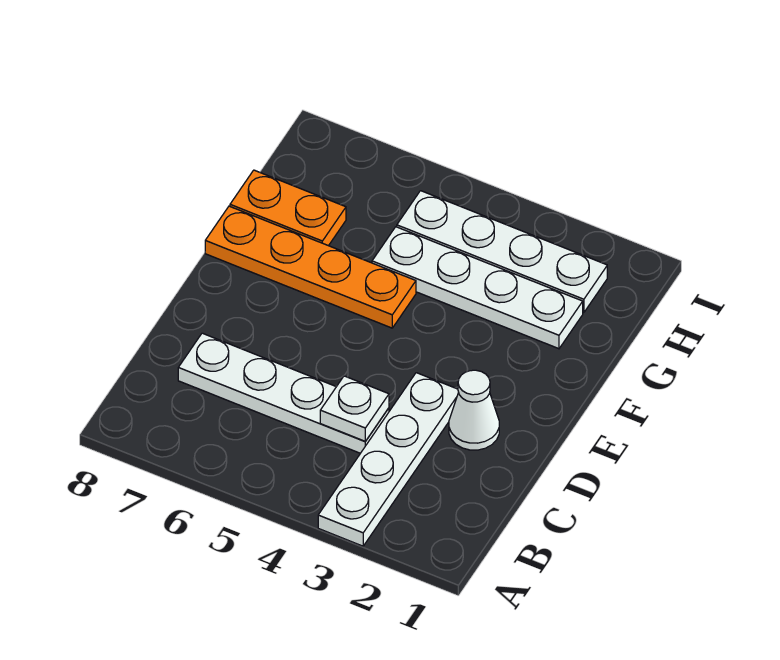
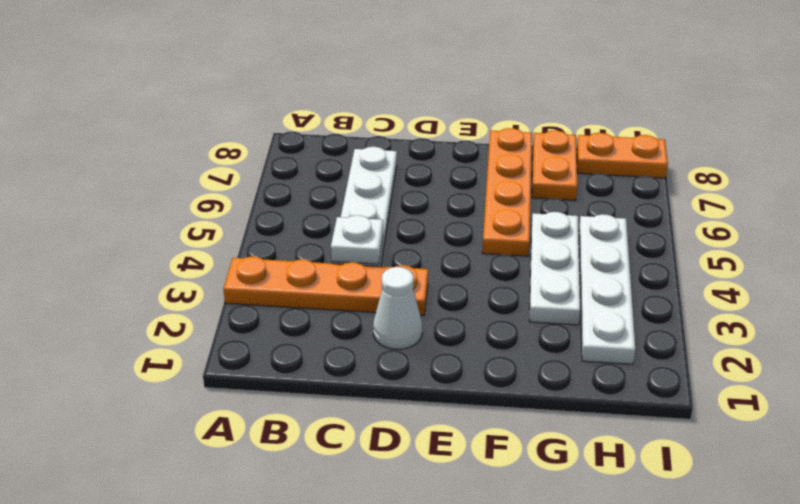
white 1x4 plate [318,373,459,546] -> orange 1x4 plate [223,257,428,316]
white 1x4 plate [372,227,583,349] -> white 1x3 plate [529,212,580,325]
none -> orange 1x2 plate [577,133,668,178]

